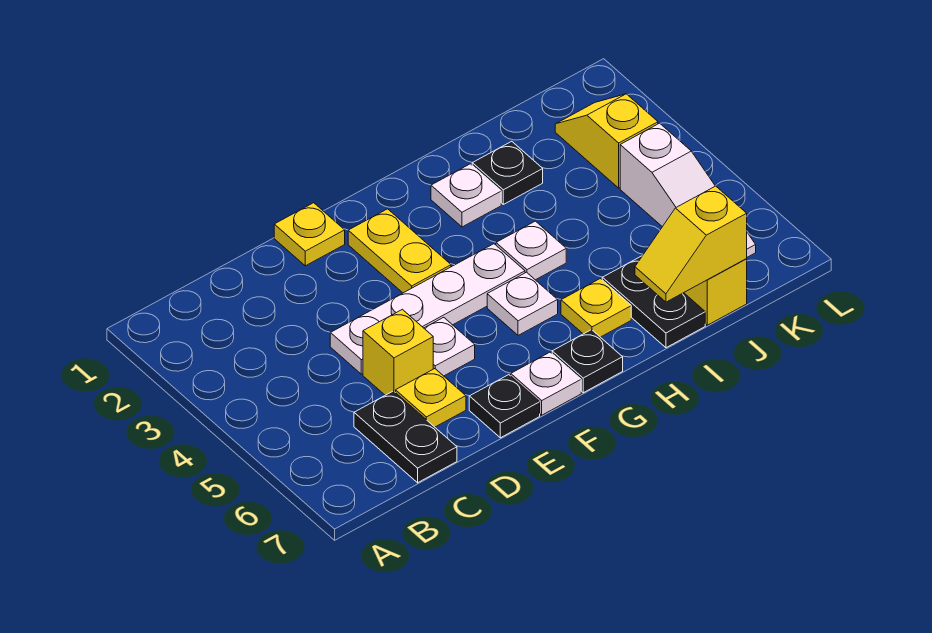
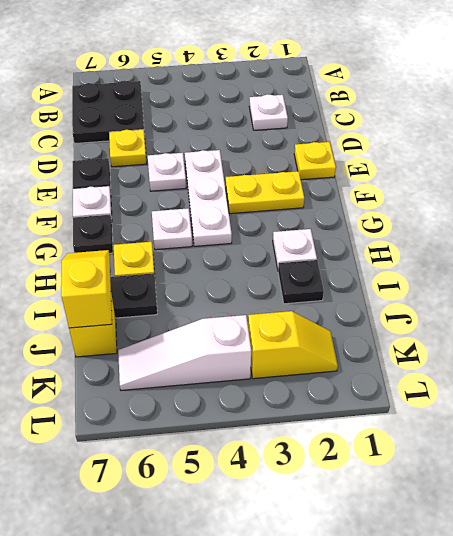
black 1x2 plate [354,391,457,483] -> black 2x2 plate [72,81,145,143]
white 1x4 plate [330,244,525,374] -> white 1x3 plate [185,150,232,246]
yellow 1x1 brick [363,309,433,395] -> none
white 1x1 plate [496,221,566,280] -> white 1x1 plate moved to [249,94,288,130]

